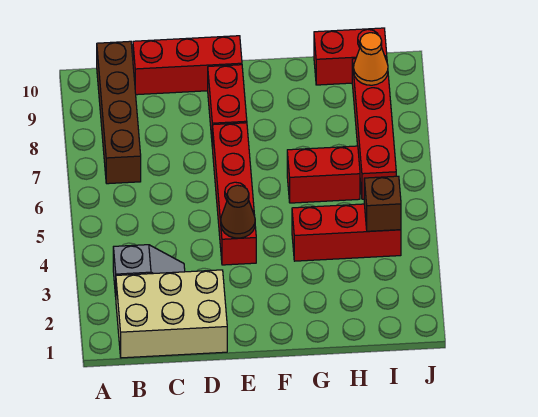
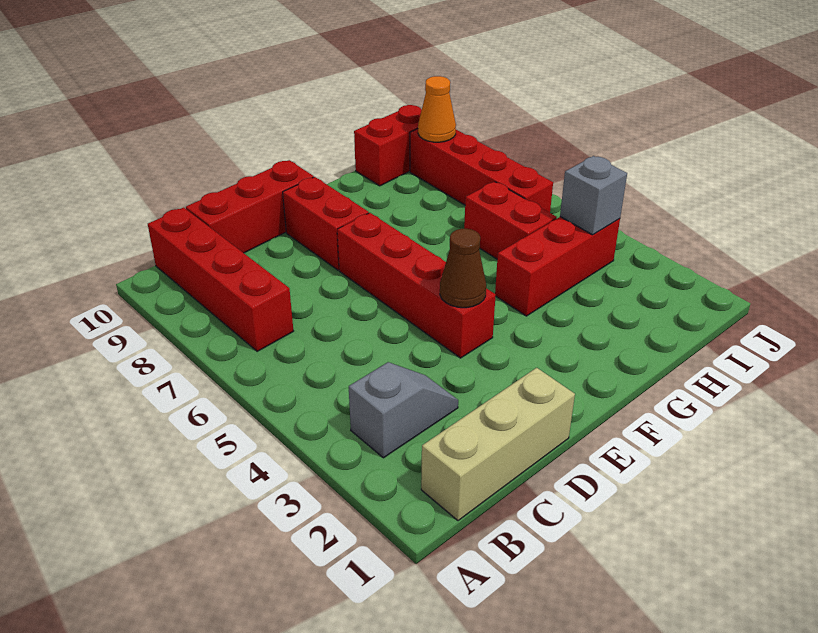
tan 2x3 brick [116,270,227,358] -> tan 1x3 brick [421,368,575,521]
brown 1x4 brick [97,41,141,184] -> red 1x4 brick [148,208,293,351]
red 1x2 brick [287,146,360,203] -> red 1x2 brick turned to [464,182,557,259]
brown 1x1 brick [364,176,401,231] -> grey 1x1 brick [560,156,627,235]

